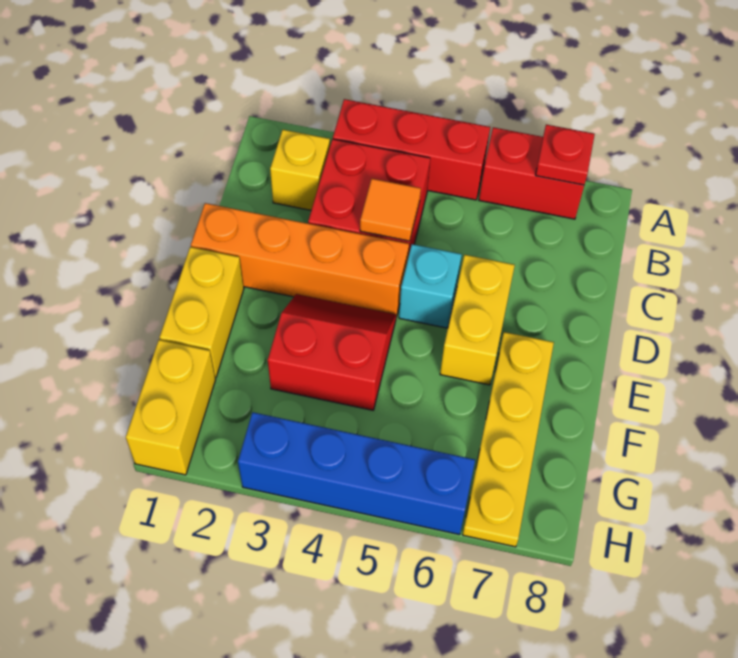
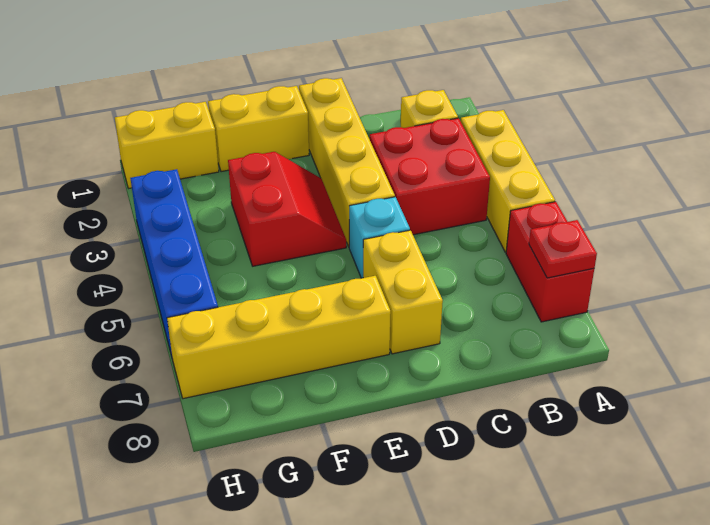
red 1x3 brick [333,99,490,200] -> yellow 1x3 brick [461,110,555,252]
orange 1x1 tile [360,179,421,241] -> none
orange 1x4 brick [191,203,409,317] -> yellow 1x4 brick [299,78,395,246]
yellow 1x2 brick [440,255,515,385] -> yellow 1x2 brick turned to [363,230,443,354]
yellow 1x4 plate [463,332,554,547] -> yellow 1x4 brick [167,276,391,399]

